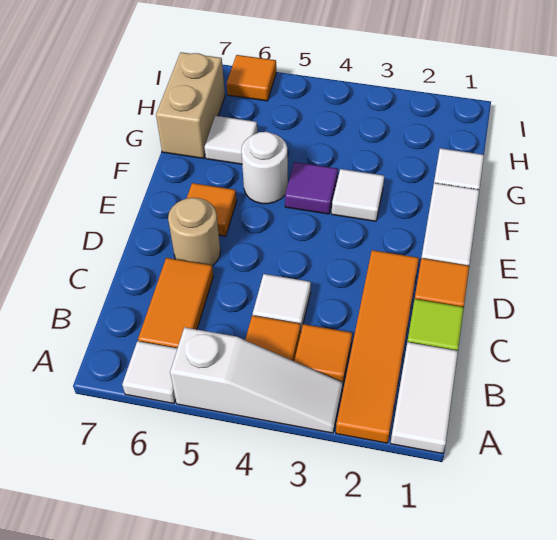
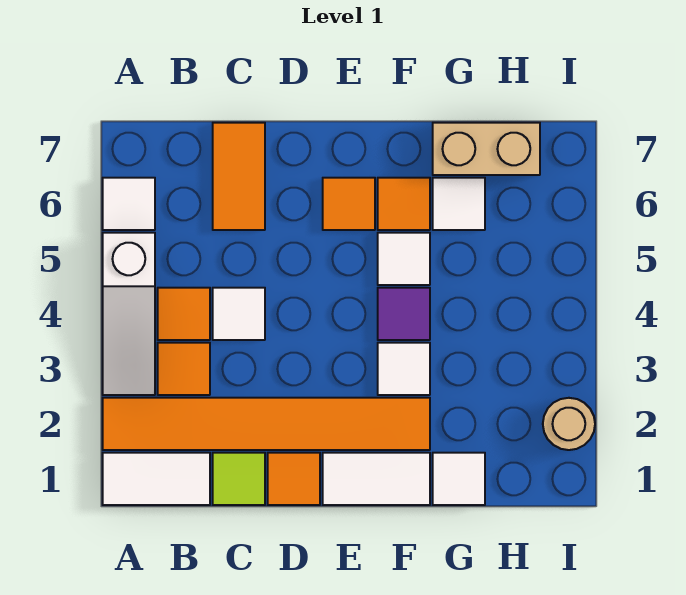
orange 1x4 tile [336,250,419,443] -> orange 1x6 tile [103,398,430,450]
orange 1x2 tile [138,258,213,348] -> orange 1x2 tile turned to [213,123,265,230]
tan 1x1 round brick [168,198,220,266] -> tan 1x1 round brick moved to [543,398,595,450]
white 1x1 round brick [241,132,288,204] -> white 1x1 tile [378,233,430,285]
orange 1x1 tile [227,55,276,101] -> orange 1x1 tile moved to [378,178,430,230]

